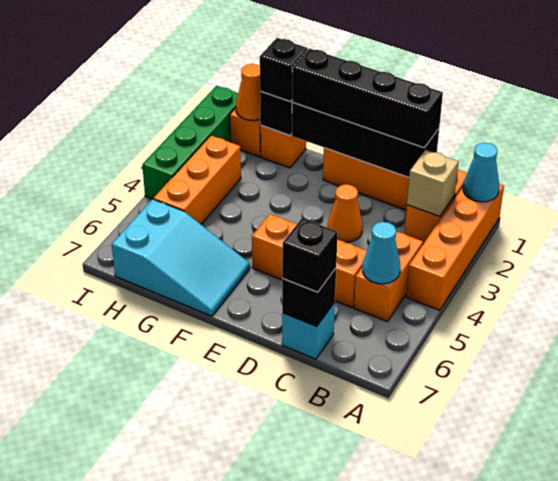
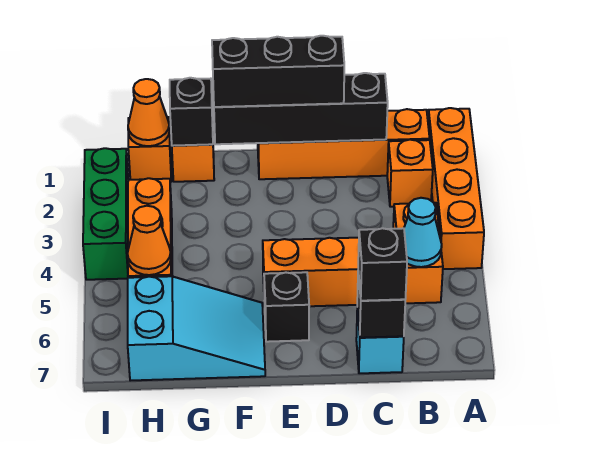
cyan 1x1 cone [463,142,499,202] -> none
tan 1x1 brick [407,150,459,217] -> none
black 1x4 brick [292,48,443,148] -> black 1x3 brick [212,36,344,107]
orange 1x1 cone [328,184,363,242] -> orange 1x1 cone moved to [127,206,171,275]
black 1x1 brick [260,38,308,102] -> black 1x1 brick moved to [264,272,309,342]
green 1x4 brick [142,86,238,199] -> green 1x3 brick [83,148,128,280]

